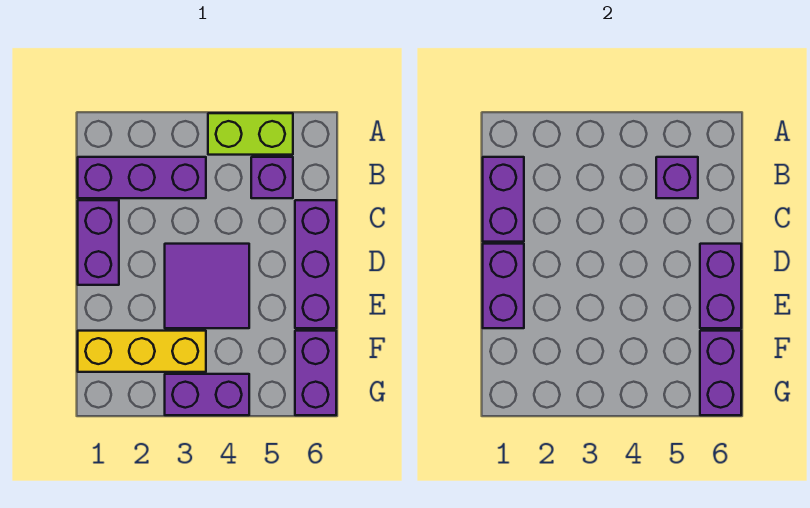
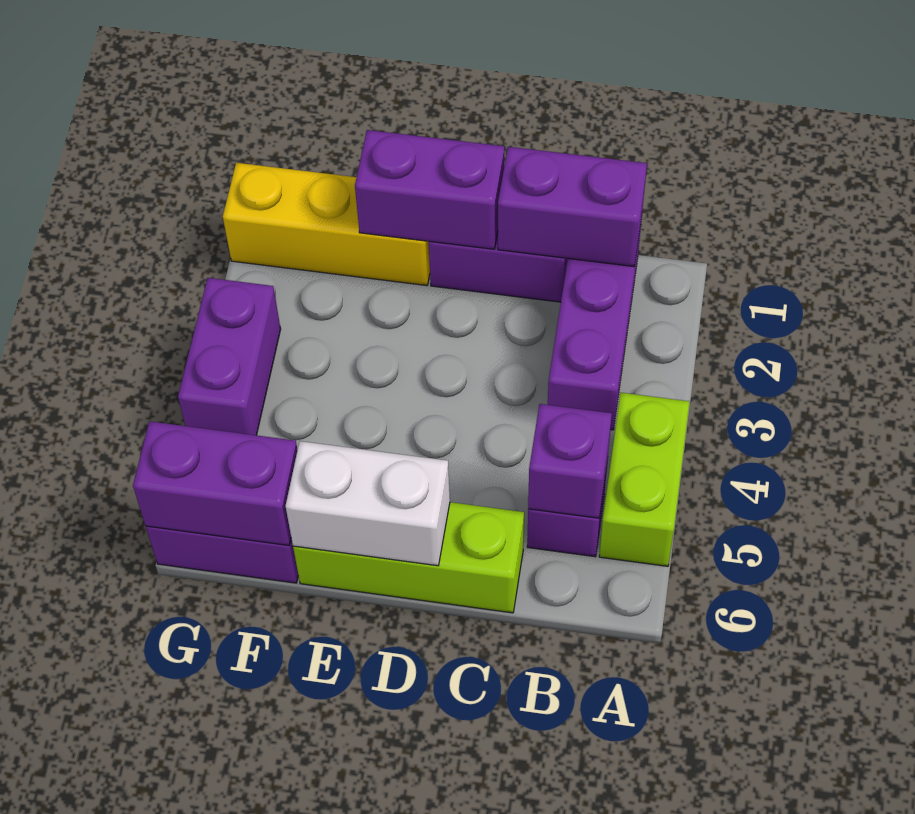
purple 1x3 brick [295,200,336,328] -> lime 1x3 brick [293,502,524,613]
purple 2x2 tile [165,244,249,328] -> none
purple 1x2 brick [700,244,741,328] -> white 1x2 brick [286,441,450,566]
yellow 1x3 brick [78,331,206,372] -> yellow 1x3 brick turned to [223,163,430,286]

